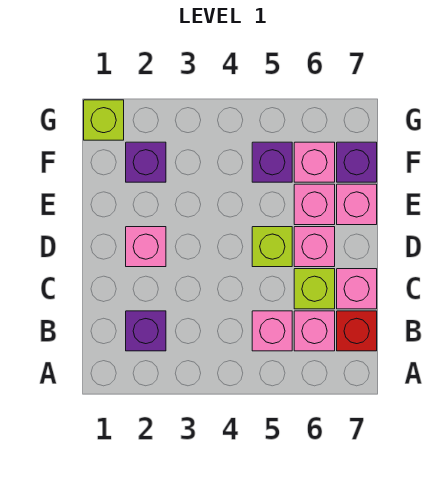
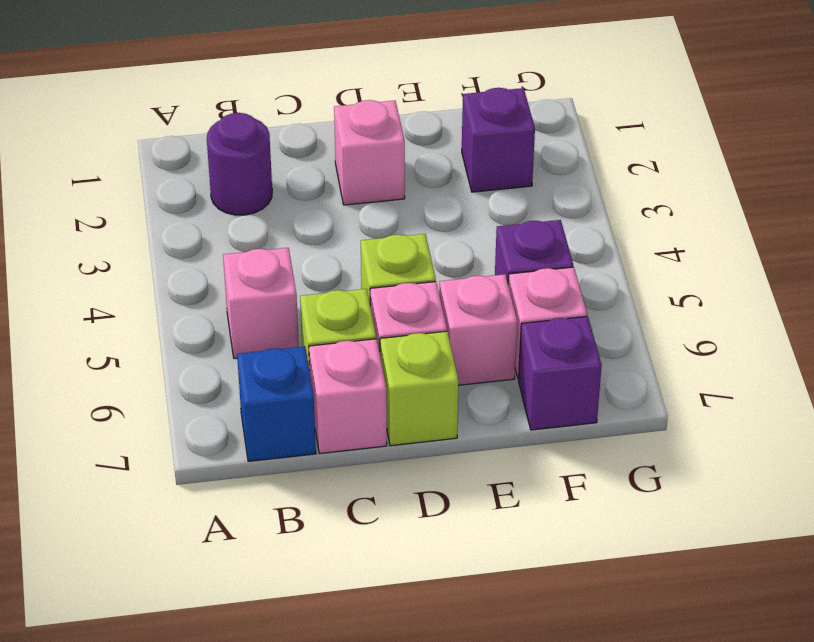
purple 1x1 brick [126,311,166,351] -> purple 1x1 round brick [207,113,272,215]
pink 1x1 brick [294,311,335,351] -> none
red 1x1 brick [337,311,377,351] -> blue 1x1 brick [237,346,316,461]
pink 1x1 brick [337,184,377,225] -> none
lime 1x1 brick [84,100,124,140] -> lime 1x1 brick moved to [380,331,459,446]

